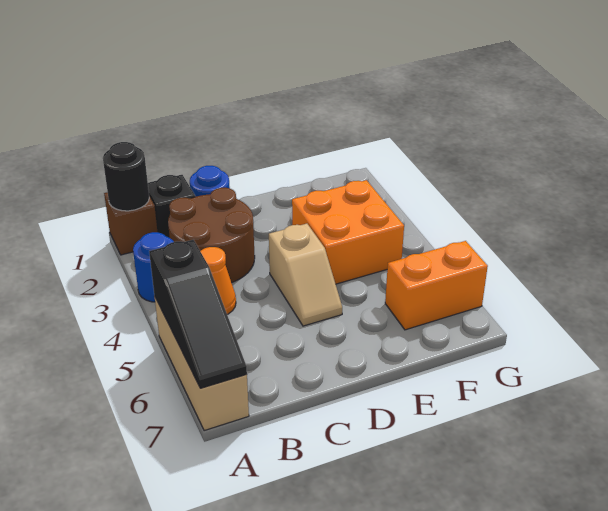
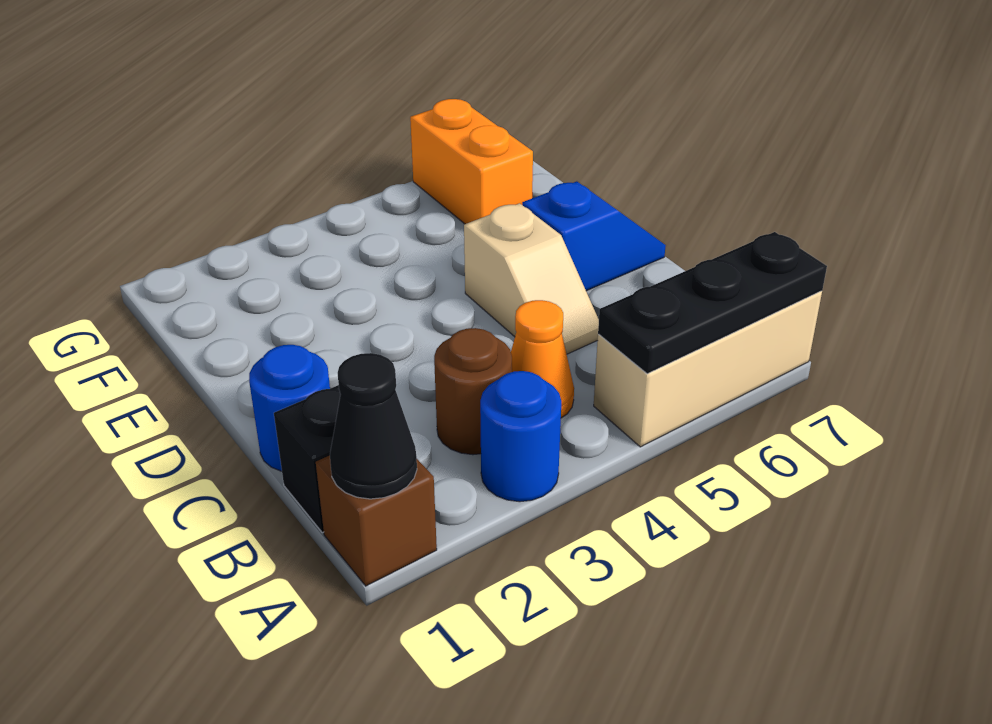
black 1x1 round brick [103,142,149,211] -> black 1x1 cone [330,353,417,499]
black 1x3 slope [149,240,247,388] -> black 1x3 plate [598,232,827,374]
brown 2x2 round brick [168,188,255,283] -> brown 1x1 round brick [434,328,512,455]
tan 1x2 slope [269,224,342,326] -> tan 1x2 slope turned to [464,203,599,354]
none -> blue 1x2 slope [522,181,666,291]
orange 2x2 brick [292,180,404,284] -> none

